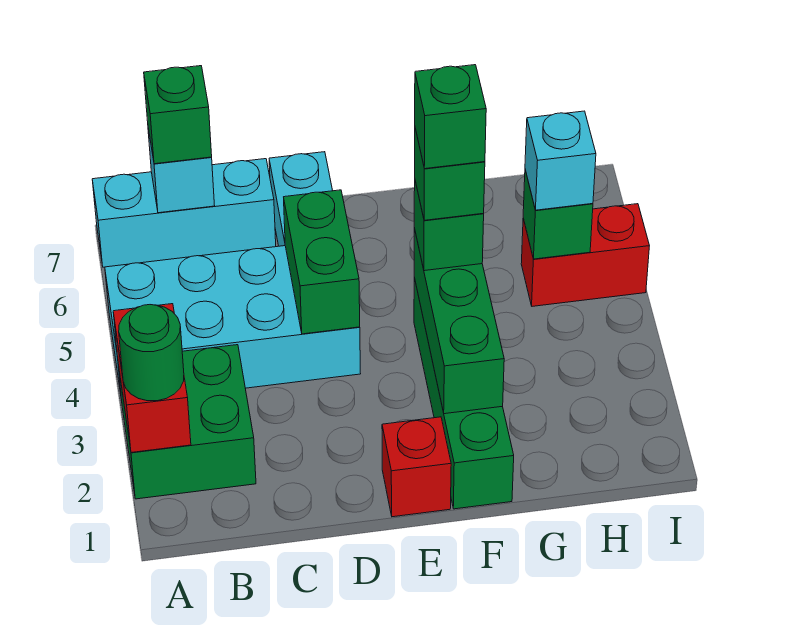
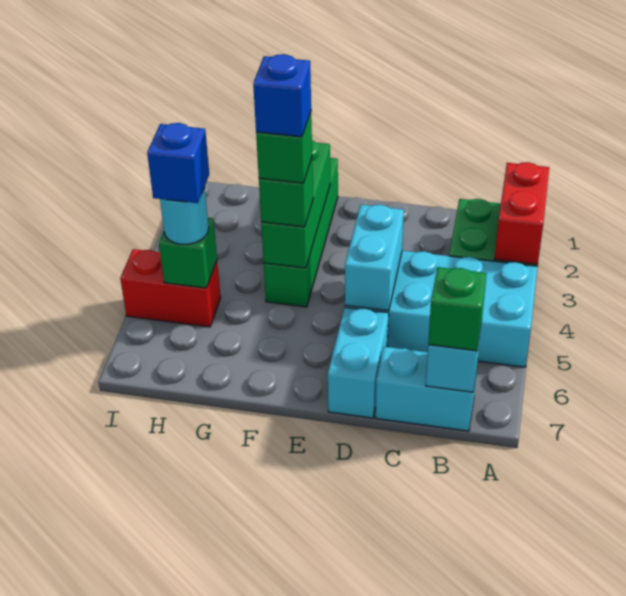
green 1x1 round brick [119,305,184,401] -> none
cyan 1x3 brick [92,159,276,267] -> cyan 1x2 brick [375,347,477,431]
green 1x2 brick [284,190,360,334] -> cyan 1x2 brick [345,205,404,311]
red 1x1 brick [382,417,451,517] -> none
green 1x1 brick [415,65,486,169] -> blue 1x1 brick [253,54,311,137]
cyan 1x1 brick [525,111,596,210] -> cyan 1x1 round brick [160,187,209,244]
none -> blue 1x1 brick [147,123,209,203]

